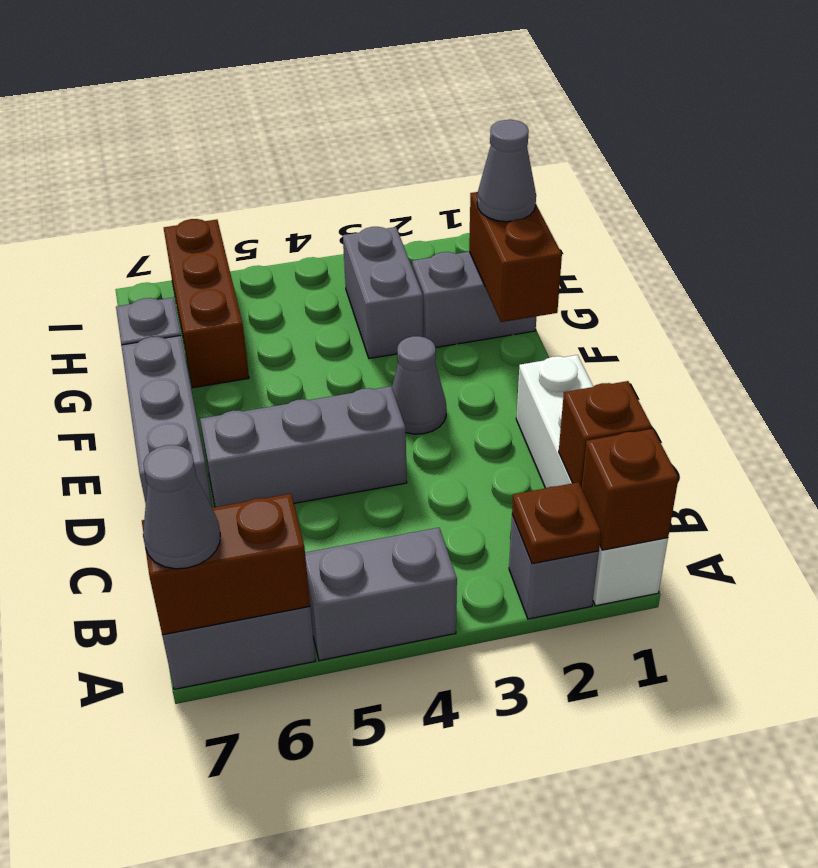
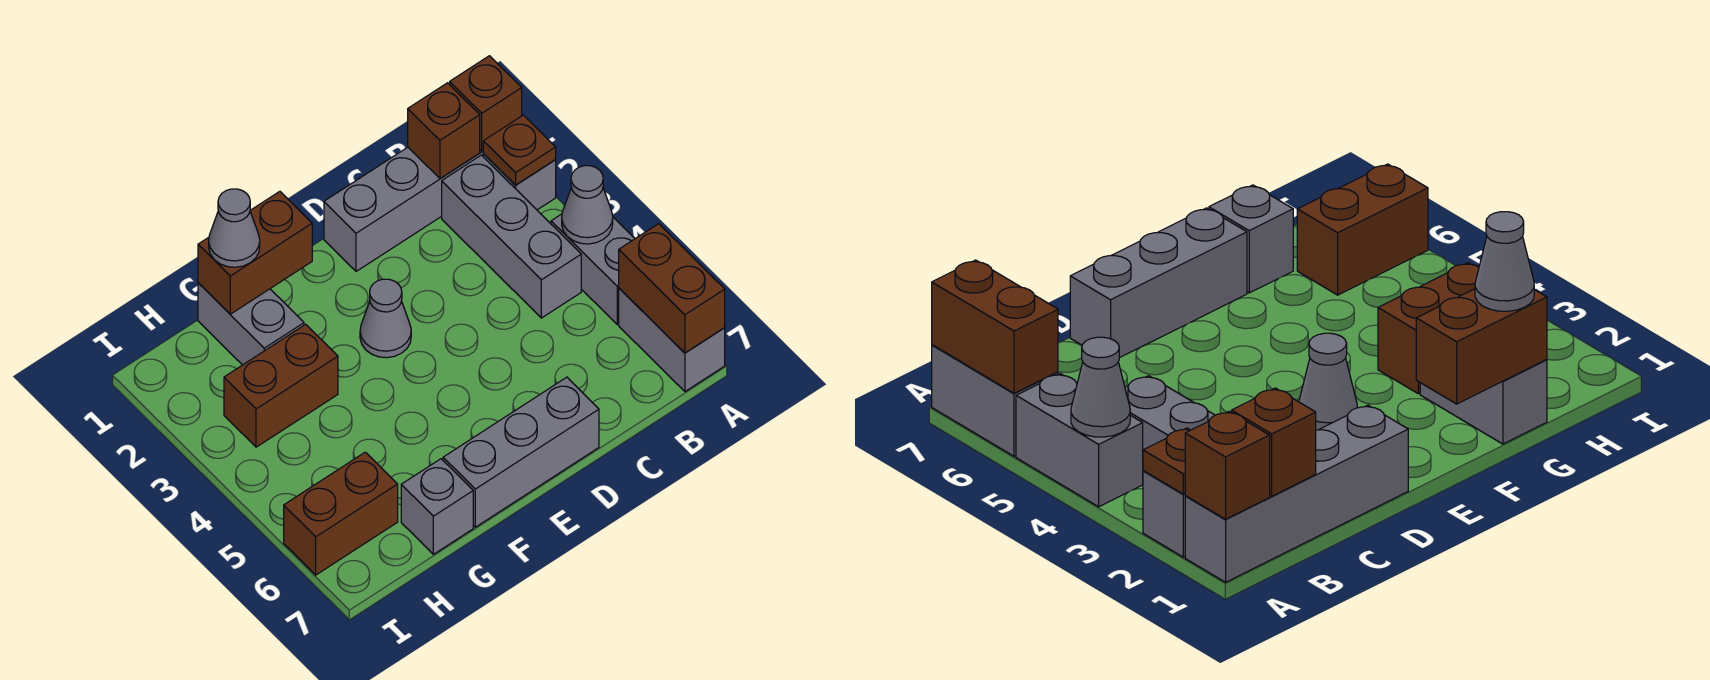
white 1x4 brick [516,355,668,606] -> grey 1x4 brick [324,147,484,271]
grey 1x1 cone [143,445,220,569] -> grey 1x1 cone moved to [562,166,613,244]
grey 1x3 brick [200,386,407,507] -> grey 1x3 brick moved to [442,155,581,318]
grey 1x2 brick [343,227,423,359] -> brown 1x2 brick [224,324,338,447]
brown 1x3 brick [164,219,249,388] -> brown 1x2 brick [284,452,398,575]

